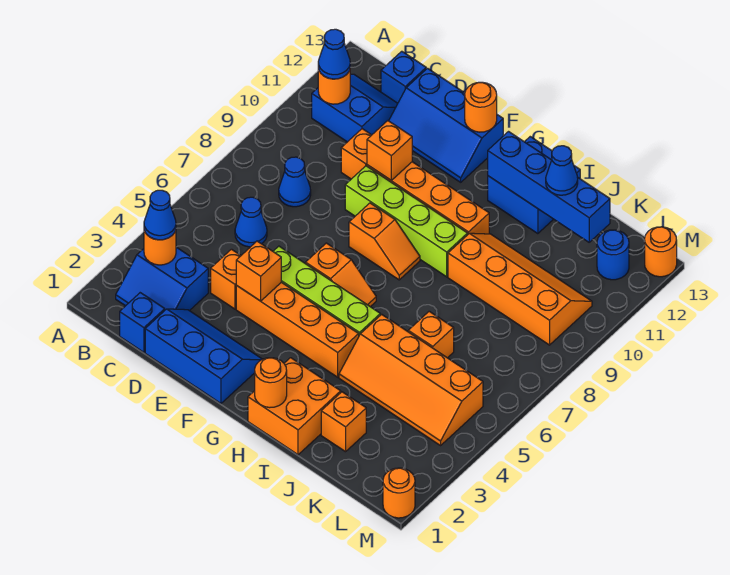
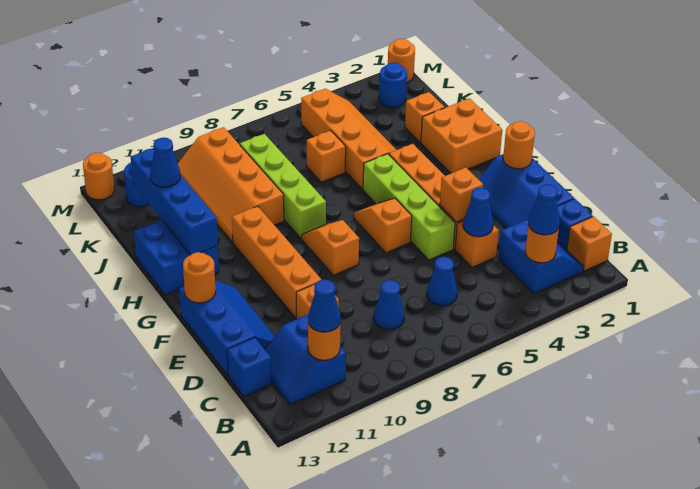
none -> blue 1x1 cone [463,188,493,237]
lime 1x4 brick [345,166,468,277] -> lime 1x4 brick moved to [240,134,326,238]
orange 1x1 brick [367,121,412,180] -> orange 1x1 brick moved to [567,216,612,271]
orange 1x1 round brick [255,358,287,408] -> orange 1x1 round brick moved to [503,121,535,169]
none -> blue 1x1 round brick [379,63,407,108]

